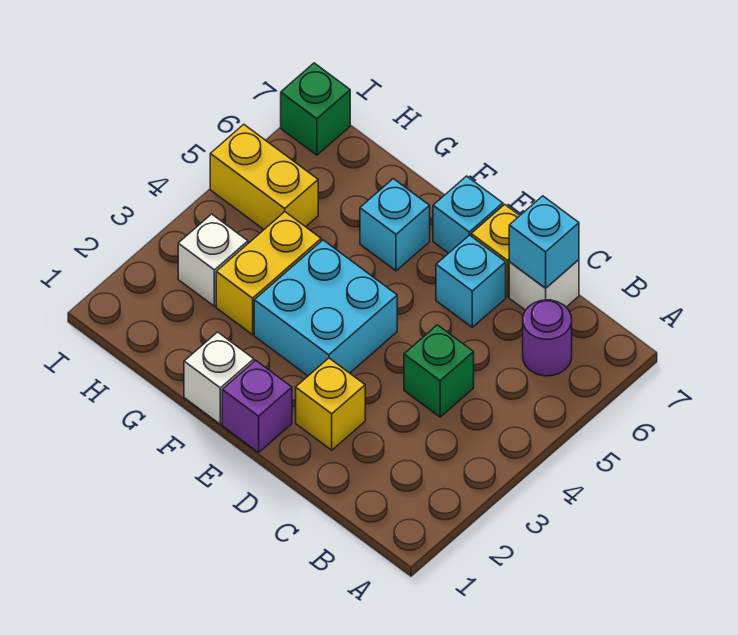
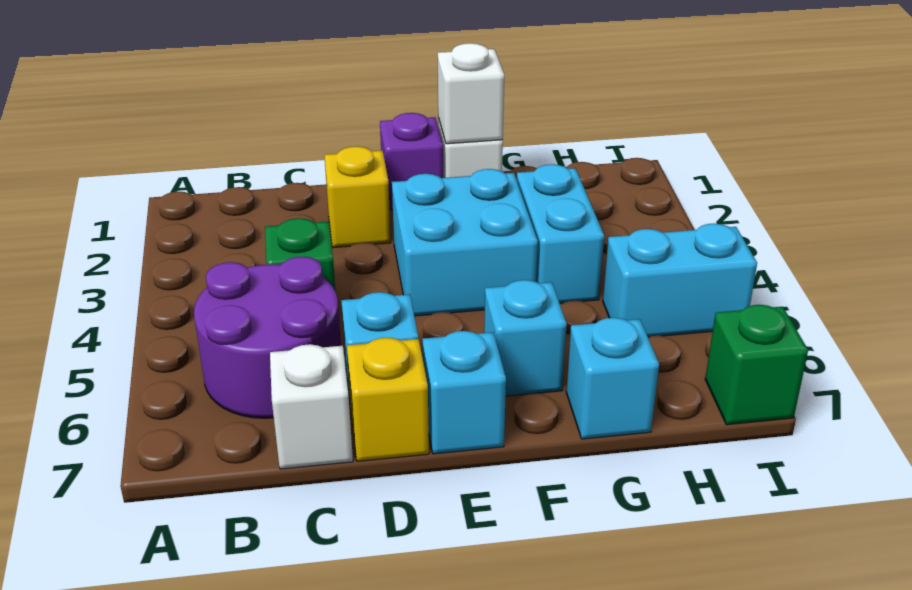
purple 1x1 round brick [523,300,572,376] -> purple 2x2 round brick [194,257,341,418]
cyan 1x1 brick [509,196,579,288] -> cyan 1x1 brick moved to [566,318,659,439]
yellow 1x2 brick [216,212,321,335] -> cyan 1x2 brick [517,164,604,303]
white 1x1 brick [178,214,248,306] -> white 1x1 brick moved to [438,43,504,144]
yellow 1x2 brick [210,124,318,229] -> cyan 1x2 brick [603,224,757,337]

